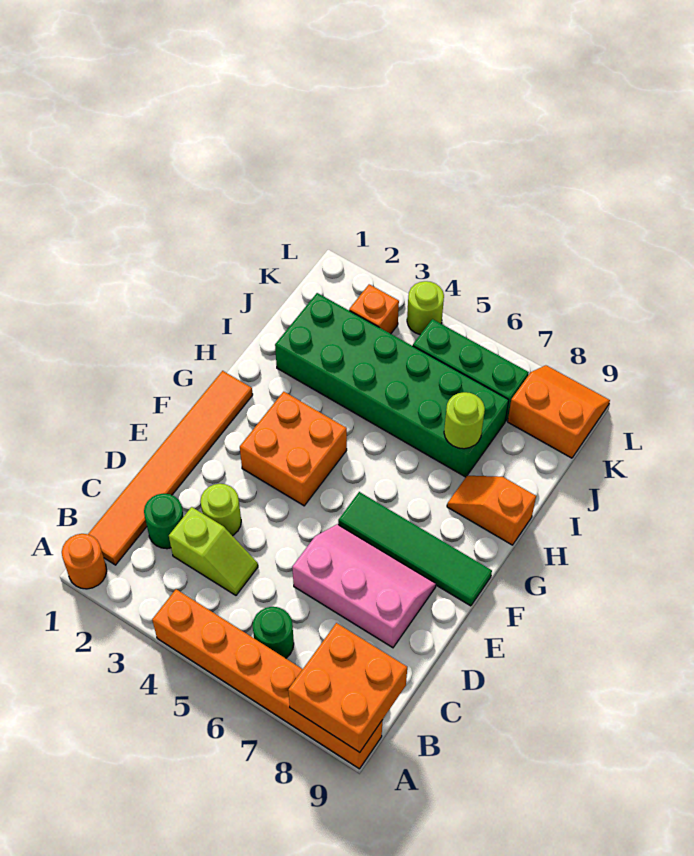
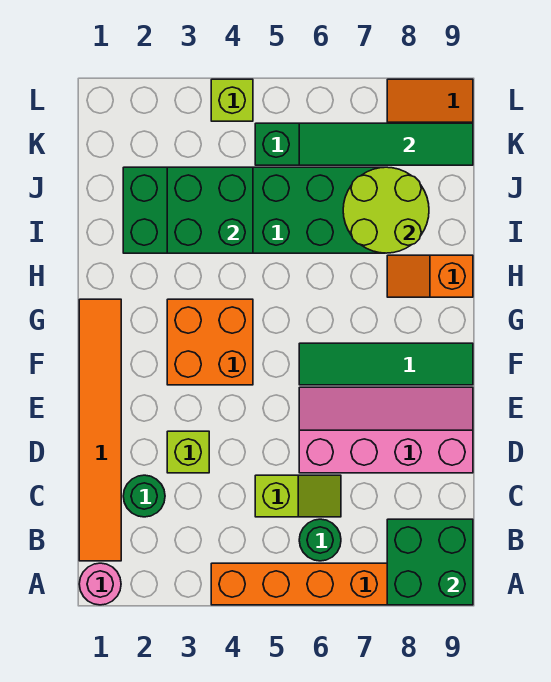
orange 1x1 round brick [62,534,107,589] -> pink 1x1 round brick [79,563,121,605]
orange 2x2 brick [288,623,407,752] -> green 2x2 brick [387,519,473,605]
lime 1x2 slope [169,507,258,595] -> lime 1x2 slope moved to [255,475,341,517]
lime 1x1 round brick [200,484,241,536] -> lime 1x1 brick [167,431,209,473]
pink 2x3 slope [292,524,436,648] -> pink 2x4 slope [299,387,473,473]
none -> green 2x2 brick [167,167,253,253]
lime 1x1 round brick [444,392,485,449] -> lime 2x2 round brick [343,167,429,253]
orange 1x1 brick [349,284,399,334] -> none
none -> green 1x4 tile [299,123,473,165]
lime 1x1 round brick [407,281,444,334] -> lime 1x1 brick [211,79,253,121]

